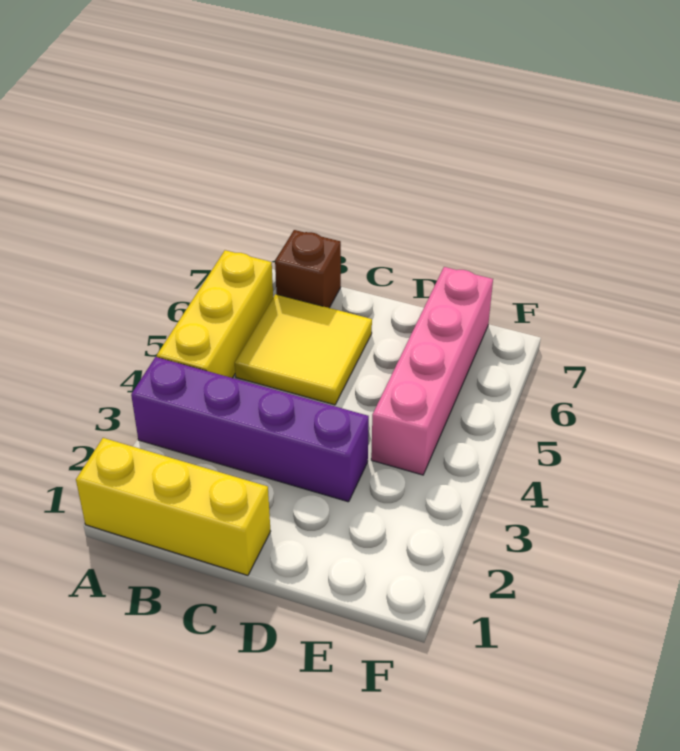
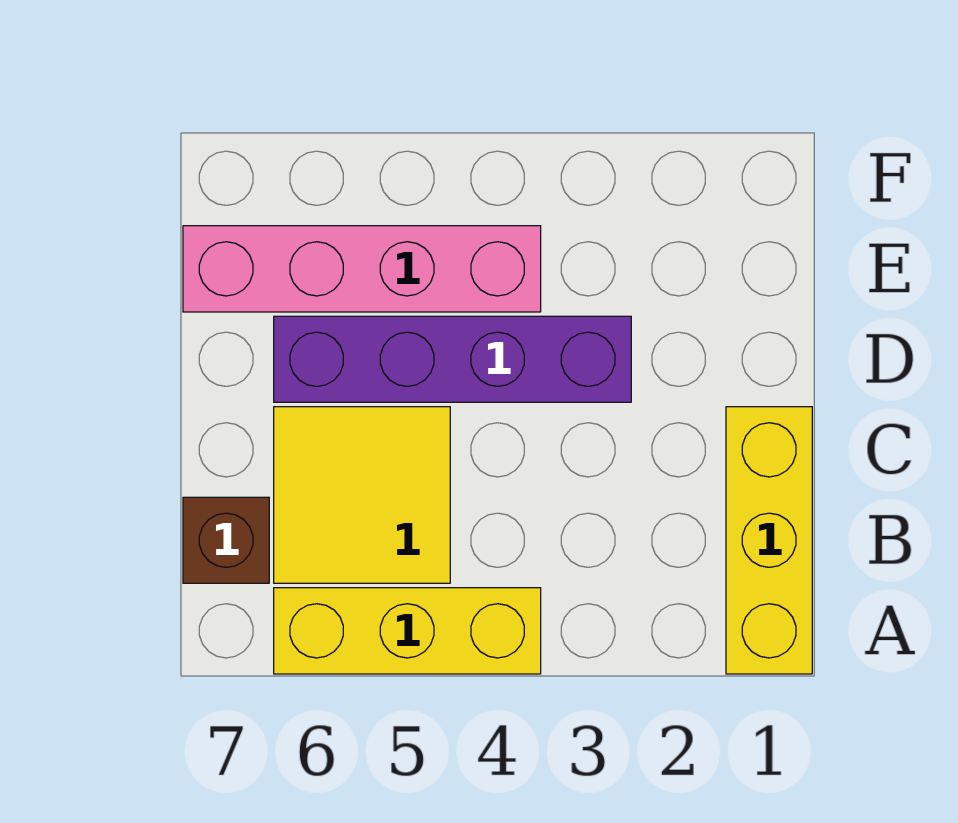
purple 1x4 brick [131,357,369,502] -> purple 1x4 brick turned to [274,316,631,402]

